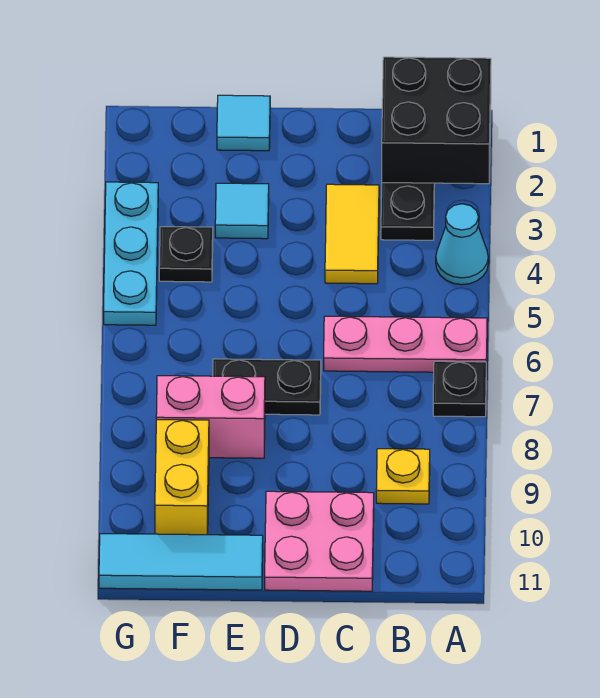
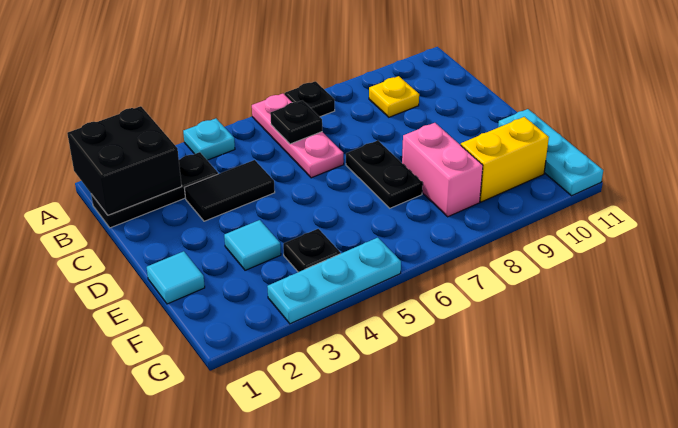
cyan 1x1 cone [436,204,488,285] -> cyan 1x1 plate [183,118,235,160]
none -> black 1x1 plate [270,100,322,144]
yellow 1x2 tile [325,184,379,284] -> black 1x2 tile [185,160,275,221]
pink 2x2 plate [265,491,374,591] -> none
cyan 1x3 tile [99,534,263,590] -> cyan 1x3 plate [498,109,603,196]

